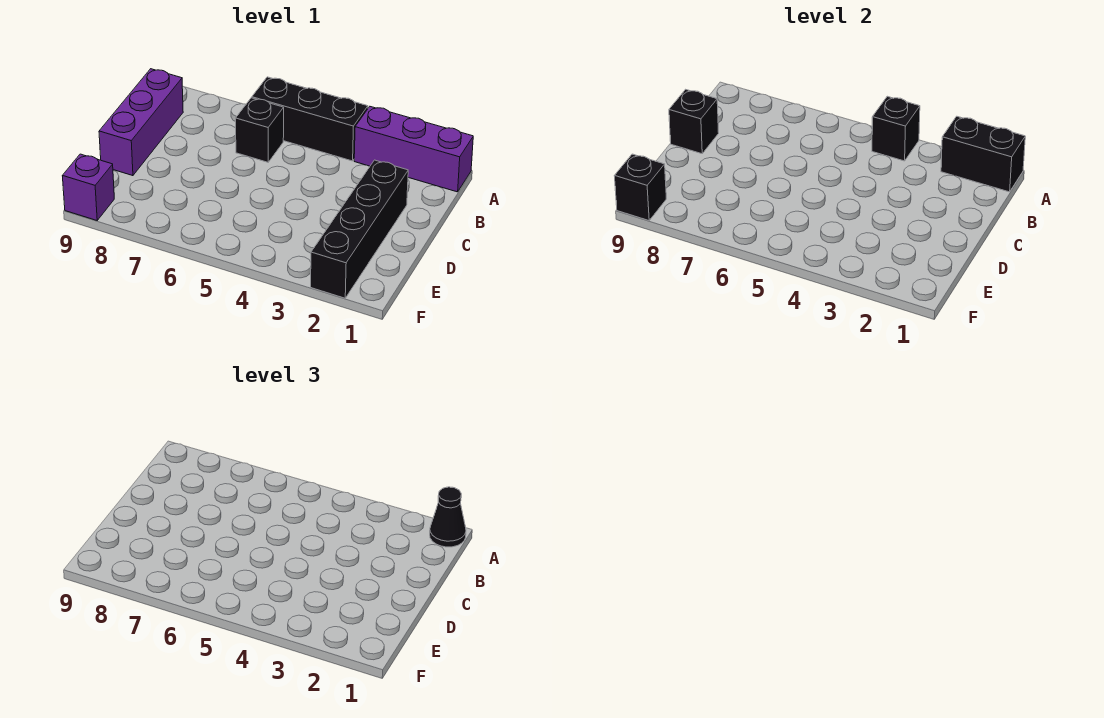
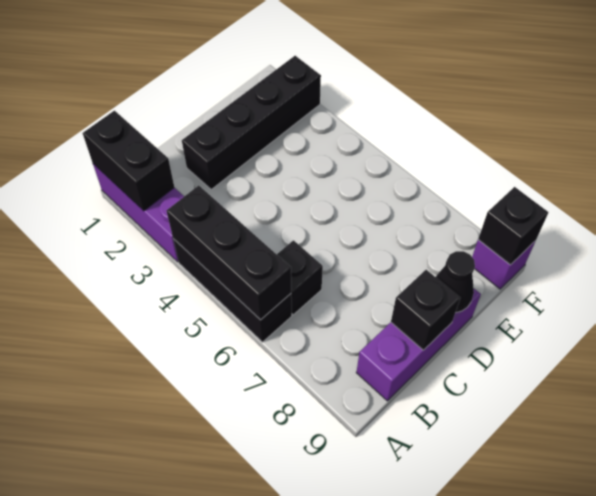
black 1x1 cone [430,487,466,547] -> black 1x1 cone moved to [436,251,475,313]
black 1x1 brick [872,96,920,161] -> black 1x3 brick [166,185,291,320]

